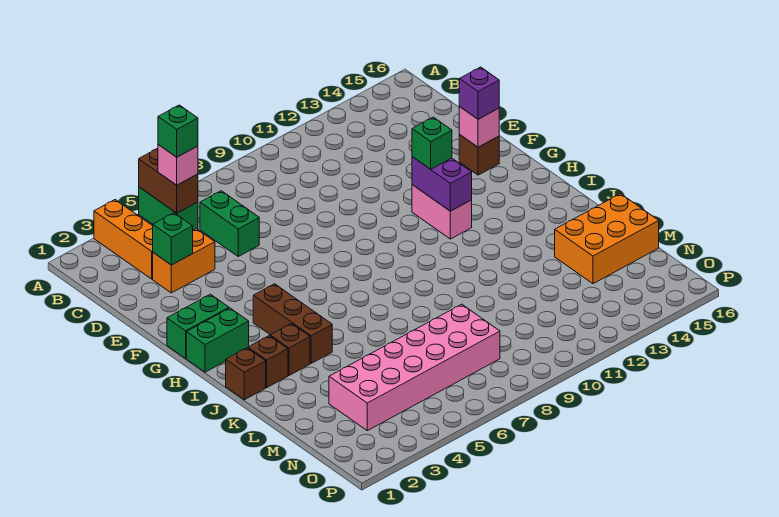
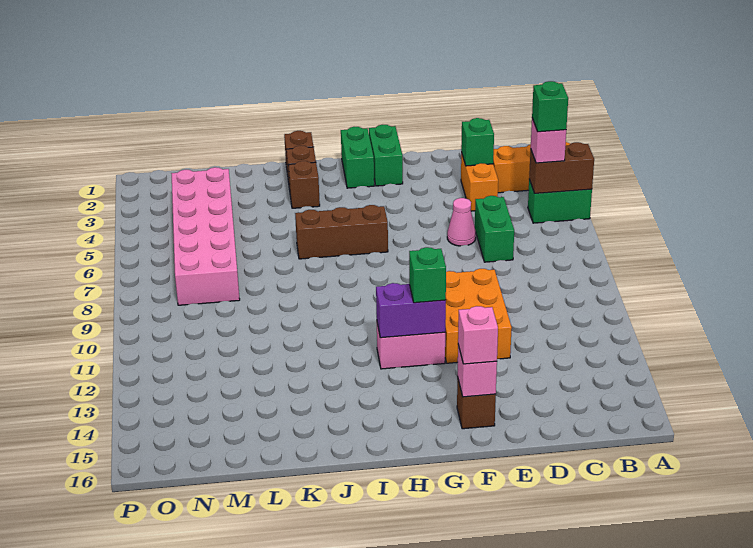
green 1x2 brick [200,191,259,256] -> green 1x2 brick turned to [475,196,514,262]
none -> pink 1x1 cone [447,198,476,246]
purple 1x1 brick [459,67,499,119] -> pink 1x1 brick [458,306,498,364]
brown 1x3 brick [253,284,332,363] -> brown 1x3 brick moved to [295,205,388,259]
orange 2x3 brick [555,194,659,284] -> orange 2x3 brick moved to [445,269,512,363]

